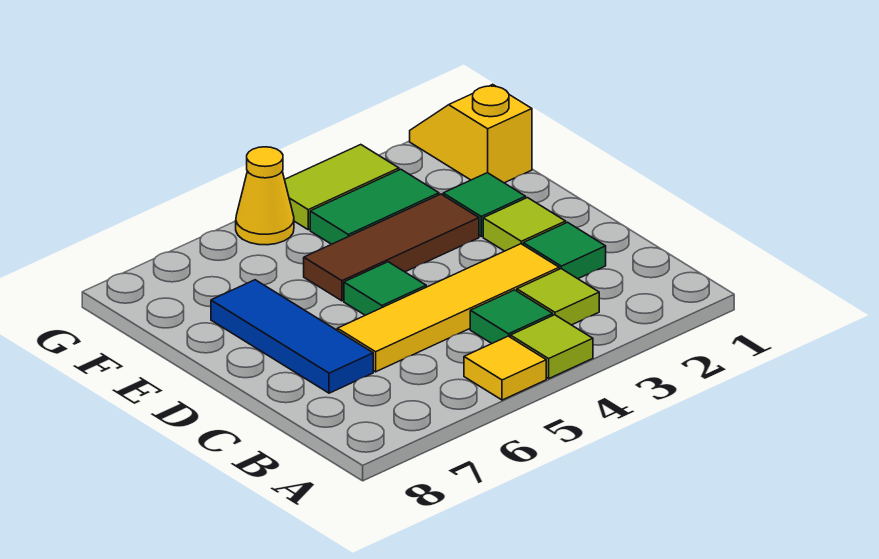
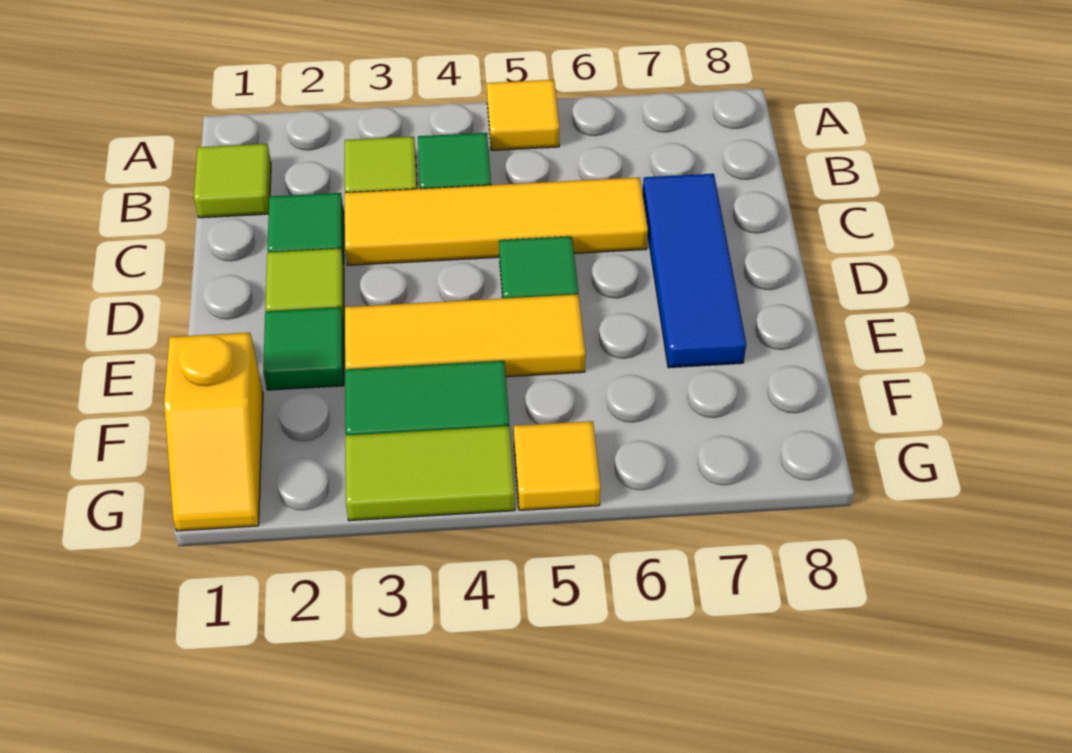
lime 1x1 tile [510,315,593,379] -> lime 1x1 tile moved to [194,144,271,218]
brown 1x3 tile [304,194,479,301] -> yellow 1x3 tile [345,294,585,377]
yellow 1x1 cone [236,147,294,245] -> yellow 1x1 tile [514,421,601,510]

